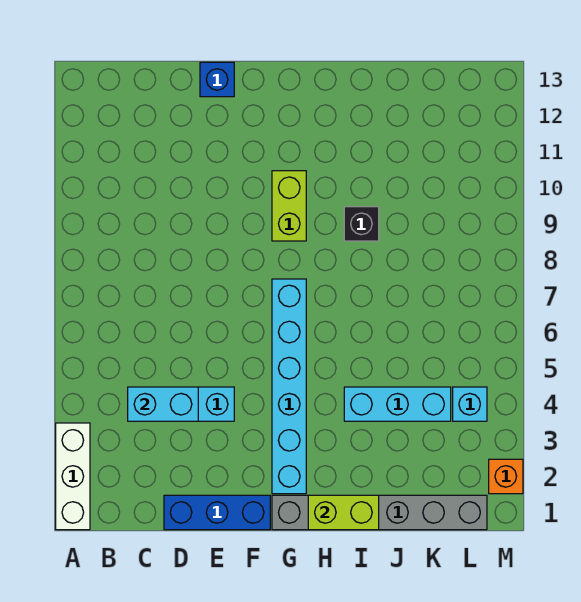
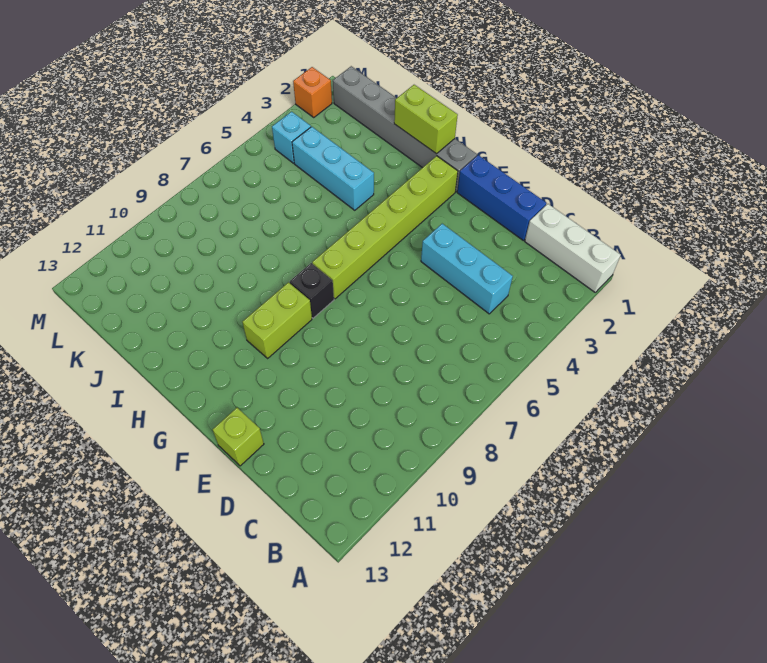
white 1x3 brick [56,423,90,530] -> white 1x3 brick turned to [525,204,621,292]
cyan 1x2 brick [128,387,198,421] -> none
blue 1x1 brick [200,62,234,97] -> lime 1x1 brick [212,408,264,466]
cyan 1x6 brick [272,279,306,494] -> lime 1x6 brick [312,156,458,299]
black 1x1 brick [344,207,379,241] -> black 1x1 brick moved to [290,263,334,318]

